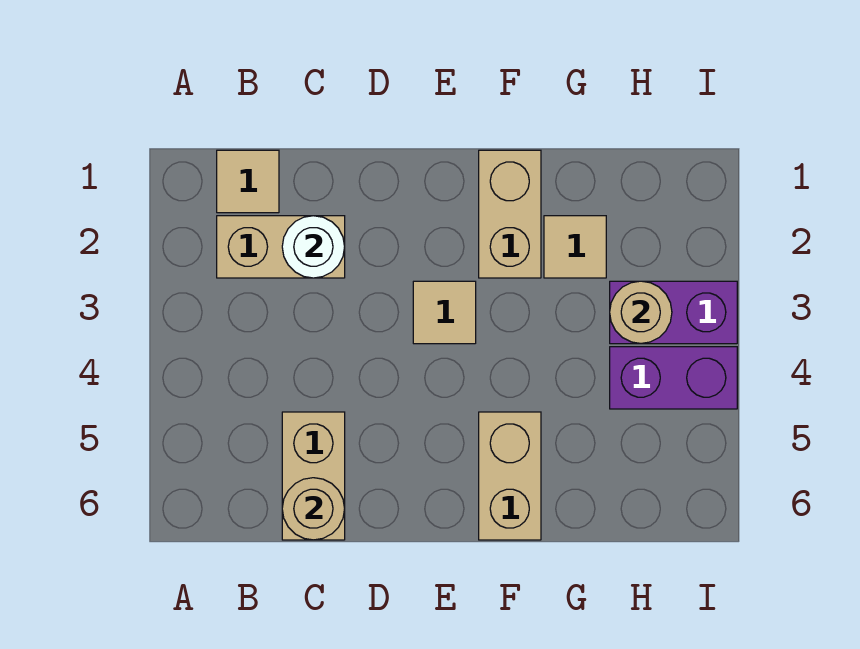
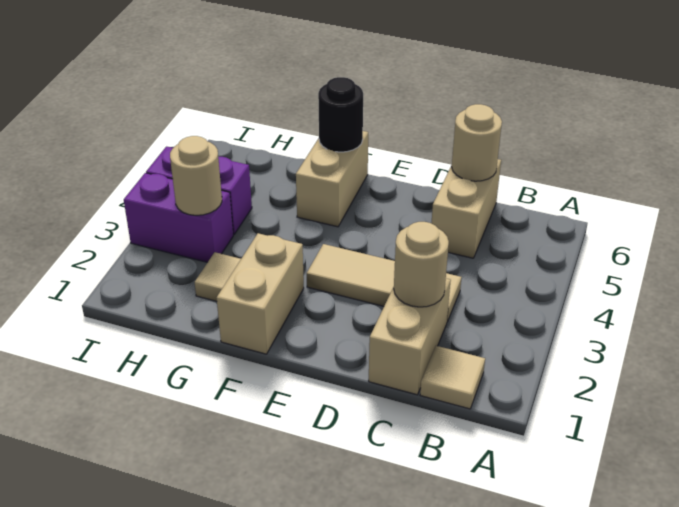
tan 1x2 brick [217,216,345,278] -> tan 1x2 brick turned to [369,278,451,395]
white 1x1 round brick [282,216,345,278] -> tan 1x1 round brick [394,222,449,307]
tan 1x1 tile [413,281,476,344] -> tan 1x3 tile [307,244,462,322]
none -> black 1x1 round brick [318,77,363,152]

